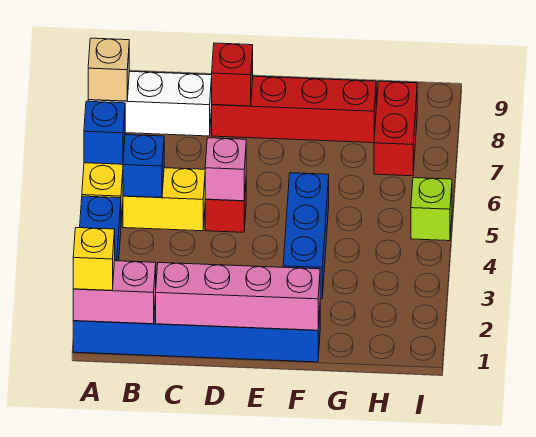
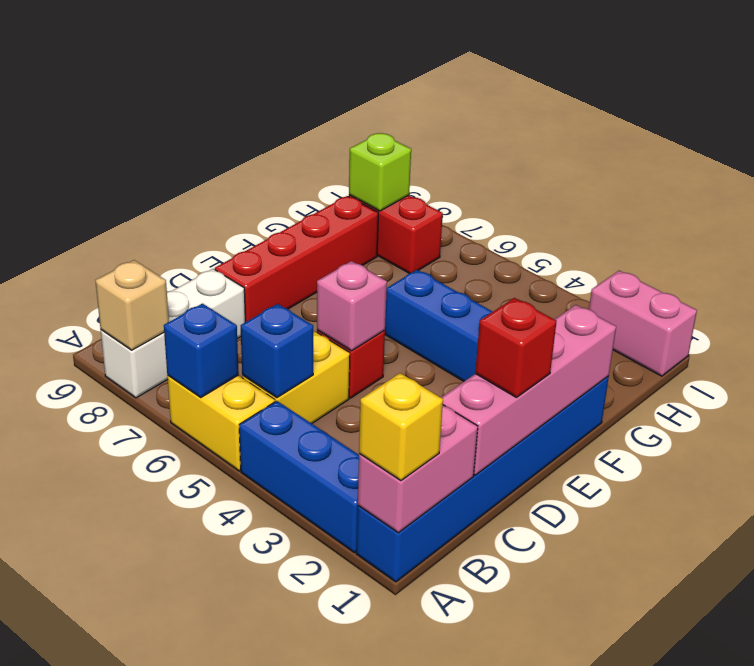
red 1x1 brick [212,43,253,106] -> red 1x1 brick moved to [475,298,557,397]
none -> pink 1x2 brick [589,271,697,376]
lime 1x1 brick [411,178,452,241] -> lime 1x1 brick moved to [349,133,411,211]

